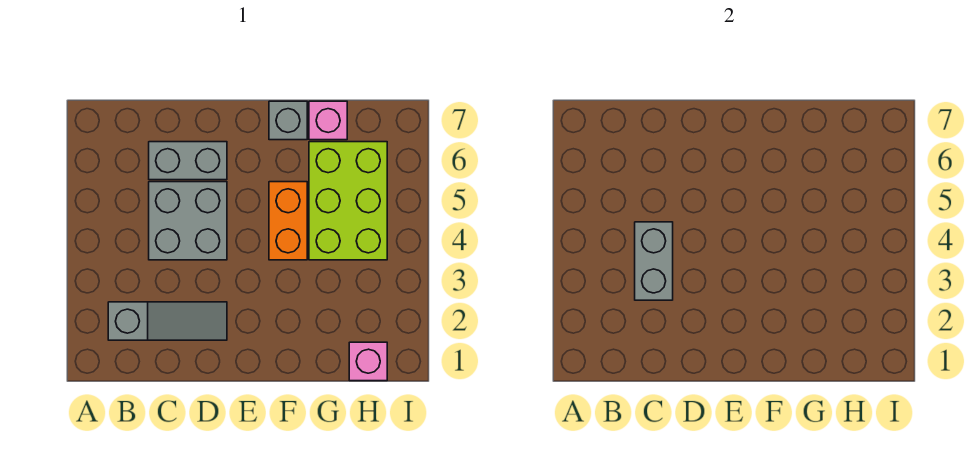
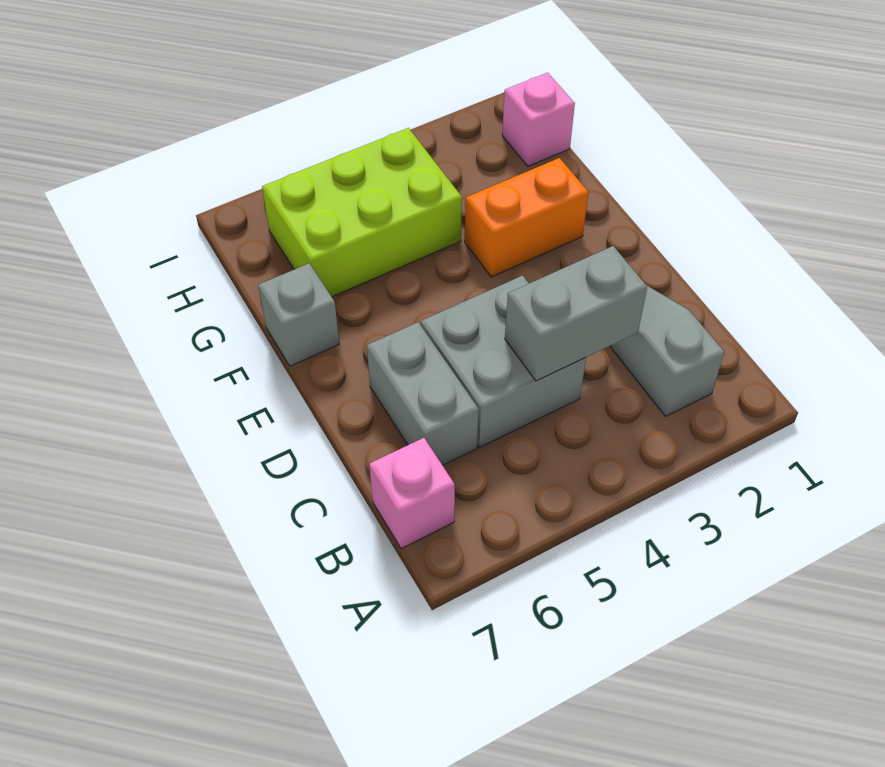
orange 1x2 brick [269,182,307,260] -> orange 1x2 brick moved to [465,158,589,277]
pink 1x1 brick [309,101,347,140] -> pink 1x1 brick moved to [369,438,455,549]

